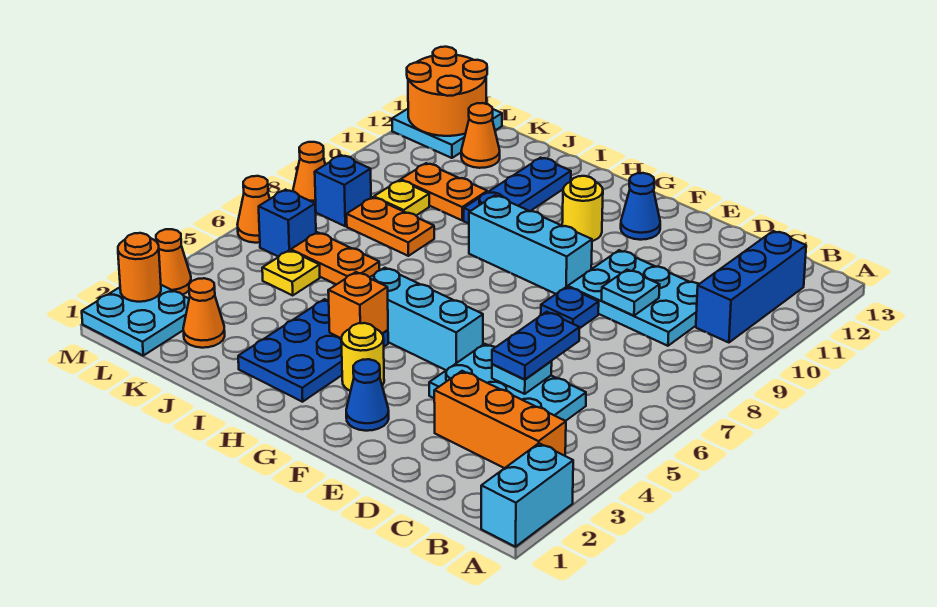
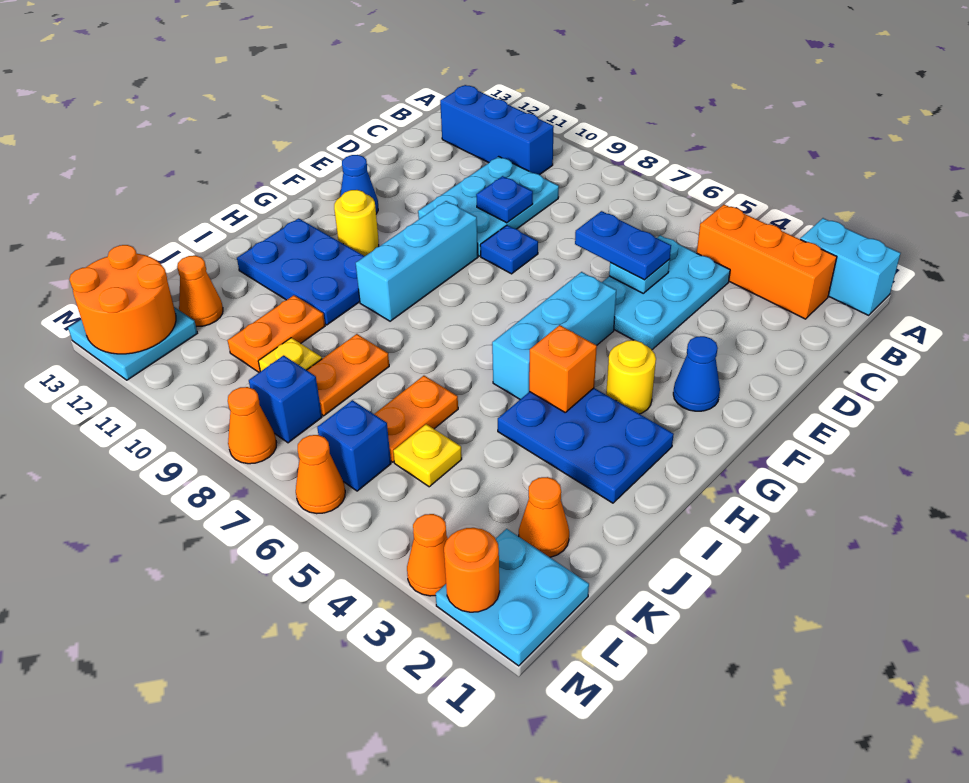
orange 1x3 brick [434,371,566,468] -> orange 1x3 brick turned to [697,205,837,319]
cyan 1x1 plate [602,270,660,316] -> blue 1x1 plate [476,176,533,223]
blue 1x3 plate [464,158,571,224] -> blue 2x3 plate [237,218,364,325]

